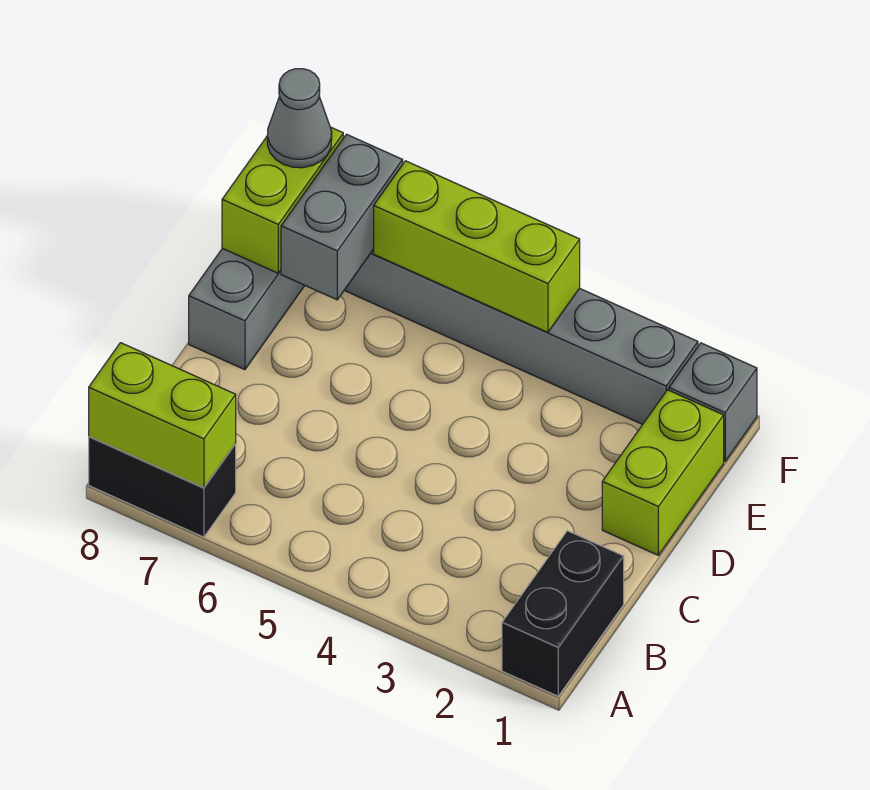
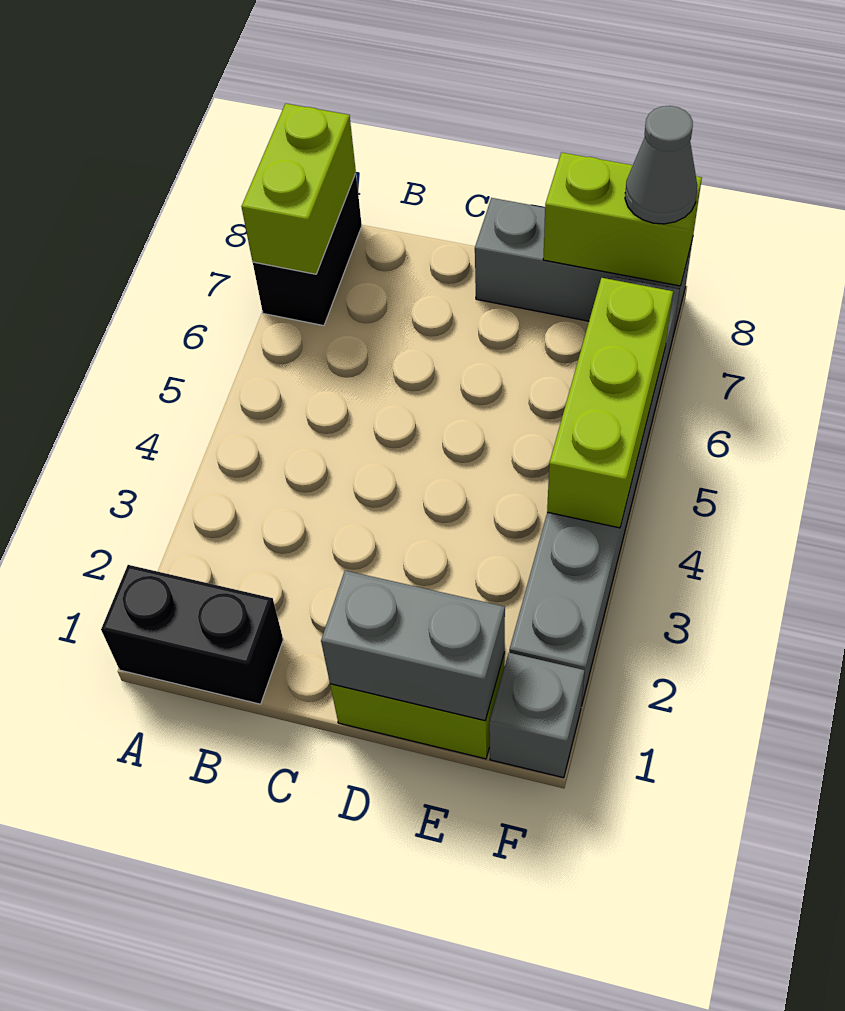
grey 1x2 brick [281,134,403,300] -> grey 1x2 brick moved to [321,571,505,721]

